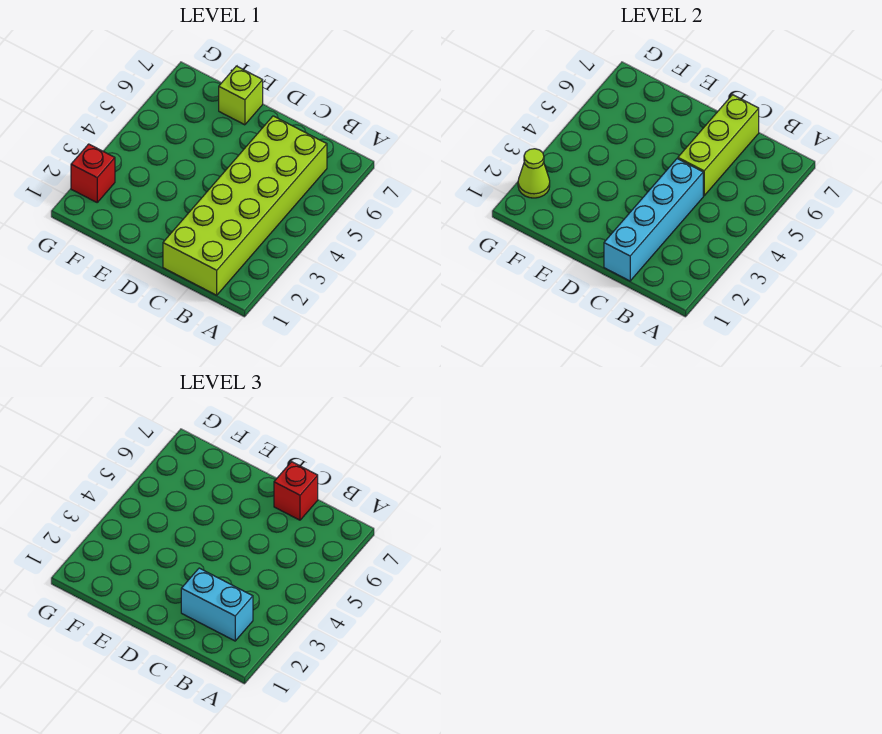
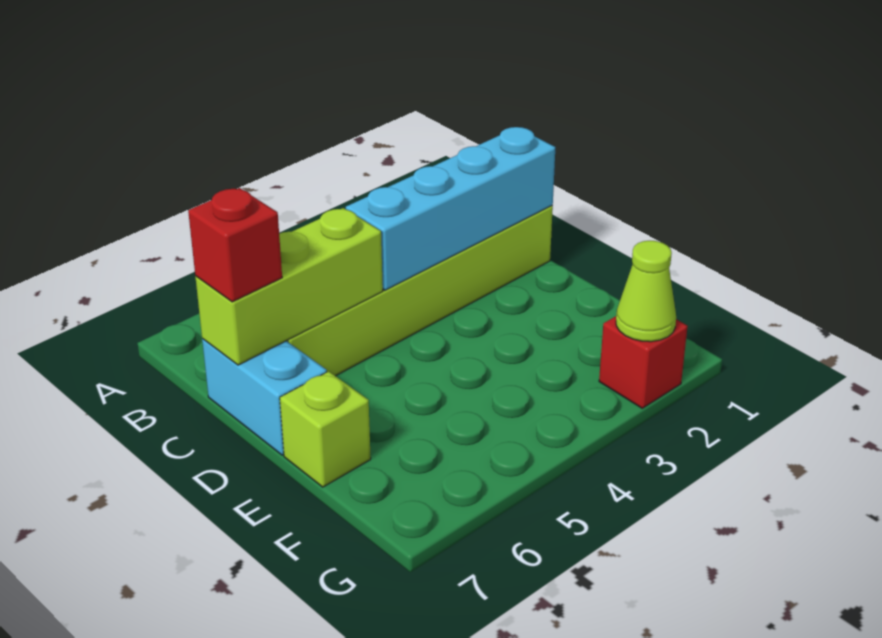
cyan 1x2 brick [181,568,253,641] -> cyan 1x2 brick moved to [202,339,327,455]

